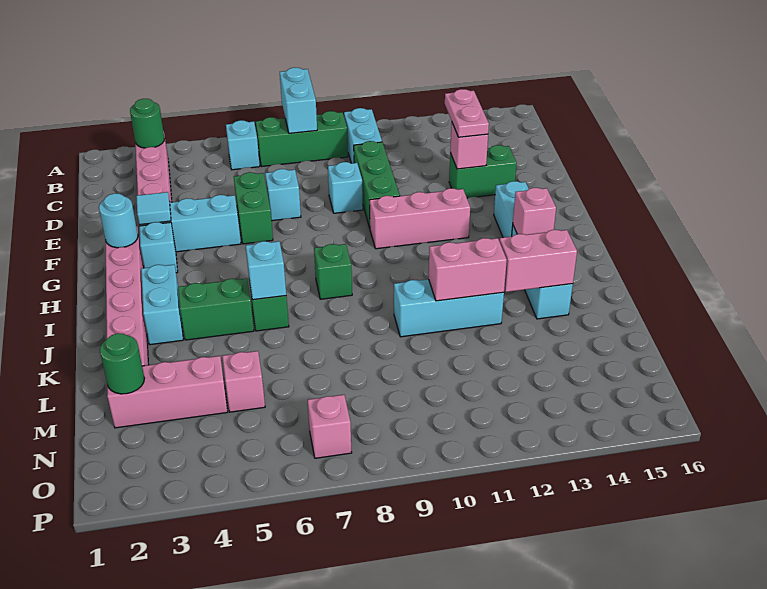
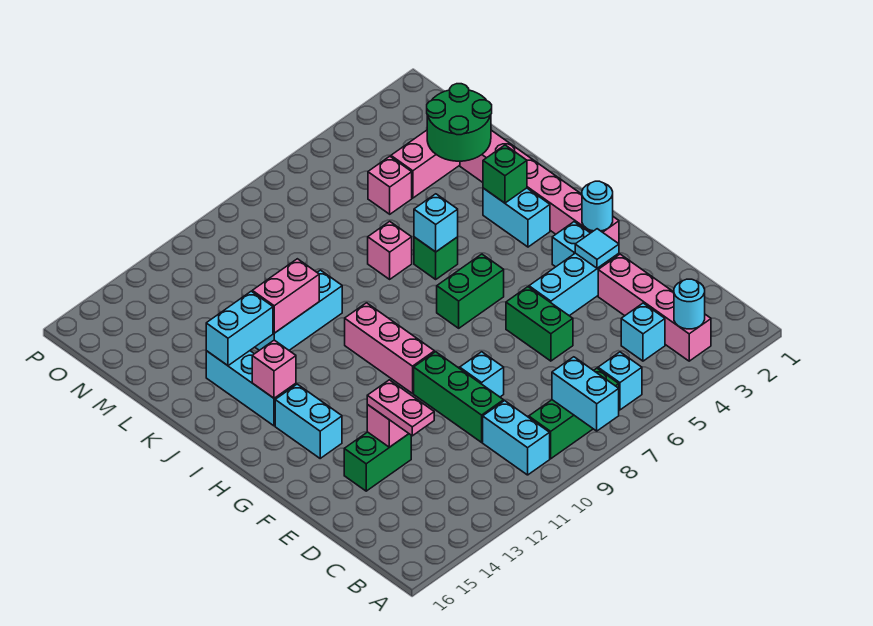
green 1x1 round brick [130,99,165,148] -> cyan 1x1 round brick [674,279,705,329]
cyan 1x1 brick [265,169,301,221] -> cyan 1x1 brick moved to [621,303,665,361]
pink 1x3 brick [370,188,470,249] -> pink 1x3 brick turned to [345,303,434,393]
green 1x1 brick [314,244,352,299] -> green 1x1 brick moved to [483,145,527,203]
green 1x2 brick [178,278,254,340] -> green 1x2 brick moved to [437,254,504,328]
pink 1x2 brick [499,230,577,292] -> cyan 1x2 brick [206,291,273,366]
green 1x1 round brick [100,333,144,394] -> green 2x2 round brick [427,84,492,161]
pink 1x1 brick [308,395,352,458] -> pink 1x1 brick moved to [368,221,412,279]

